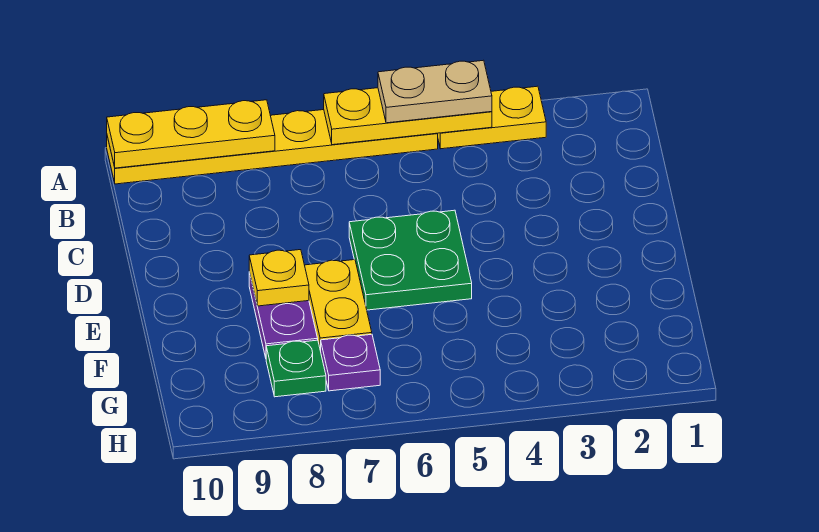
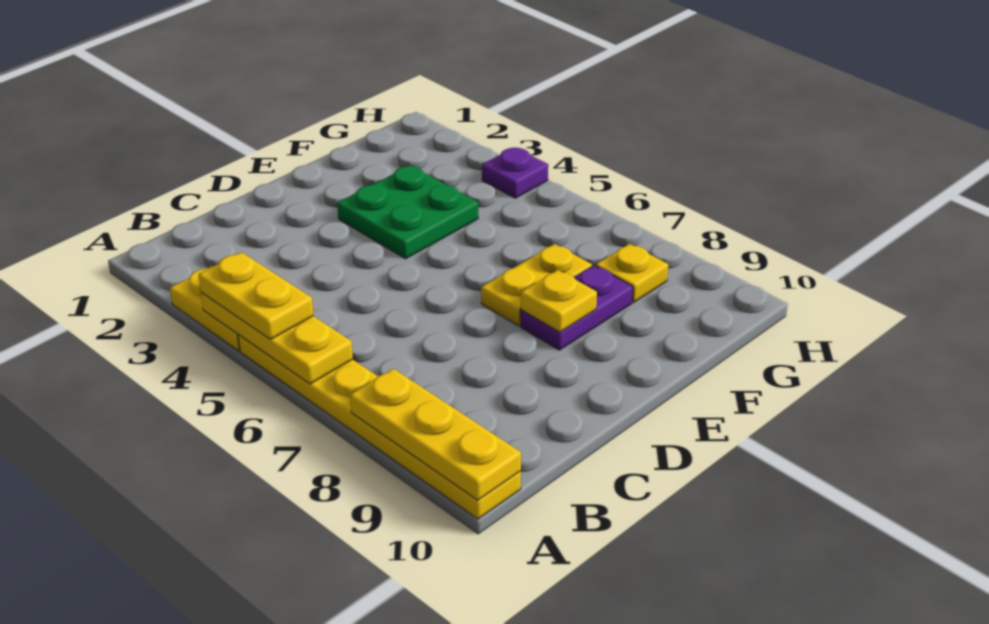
tan 1x2 plate [378,60,492,123] -> yellow 1x2 plate [198,252,314,339]
green 2x2 plate [349,210,472,310] -> green 2x2 plate moved to [337,165,478,259]
purple 1x1 plate [321,334,380,391] -> purple 1x1 plate moved to [482,147,548,198]
green 1x1 plate [266,340,326,397] -> yellow 1x1 plate [596,244,668,302]

